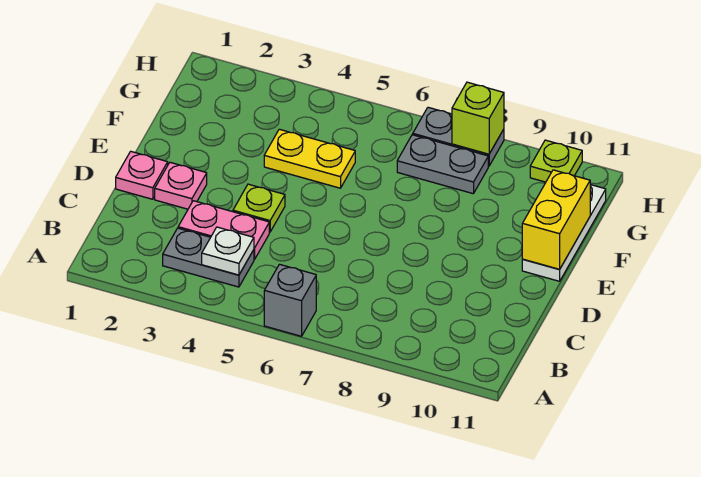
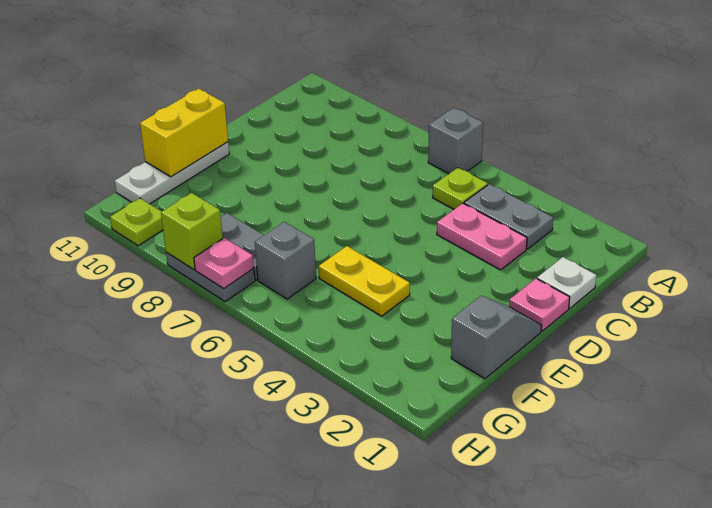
white 1x1 plate [202,227,254,275] -> white 1x1 plate moved to [537,257,596,308]
pink 1x1 plate [155,162,207,209] -> pink 1x1 plate moved to [194,238,254,289]
lime 1x1 plate [233,184,285,232] -> lime 1x1 plate moved to [433,168,488,209]
none -> grey 1x2 slope [451,296,542,379]
none -> grey 1x1 brick [255,222,316,299]

